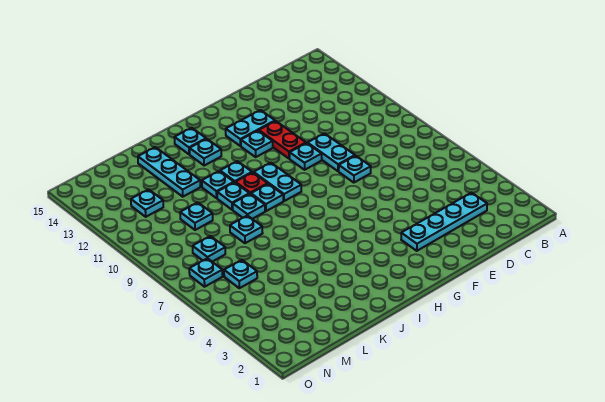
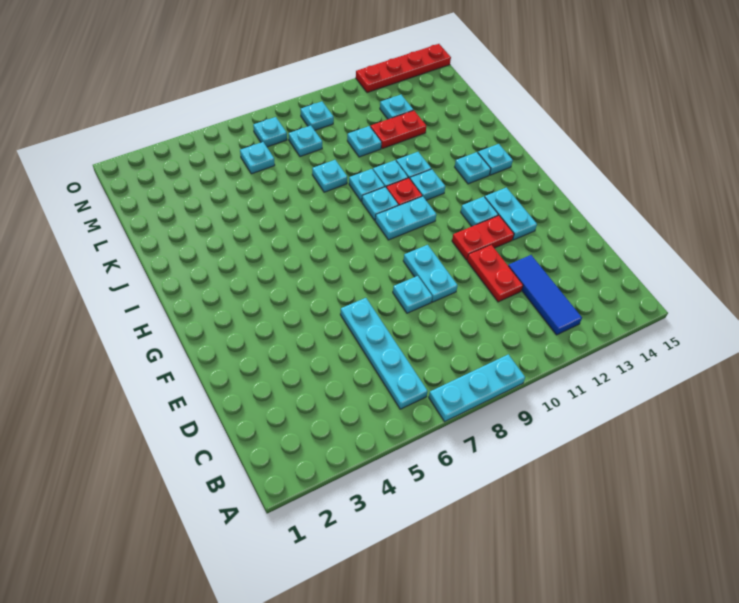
none -> blue 1x3 tile [508,255,582,335]
cyan 1x4 plate [401,193,487,251] -> cyan 1x4 plate moved to [340,298,428,409]
none -> red 1x2 plate [467,245,523,302]
cyan 1x2 plate [308,133,355,171] -> cyan 1x2 plate turned to [403,245,458,302]
cyan 1x1 plate [290,143,322,170] -> cyan 1x1 plate moved to [301,102,334,130]
cyan 1x3 plate [138,147,200,197] -> cyan 1x3 plate moved to [429,354,525,422]
none -> red 1x2 plate [370,110,426,149]
none -> red 1x4 plate [356,44,451,93]

